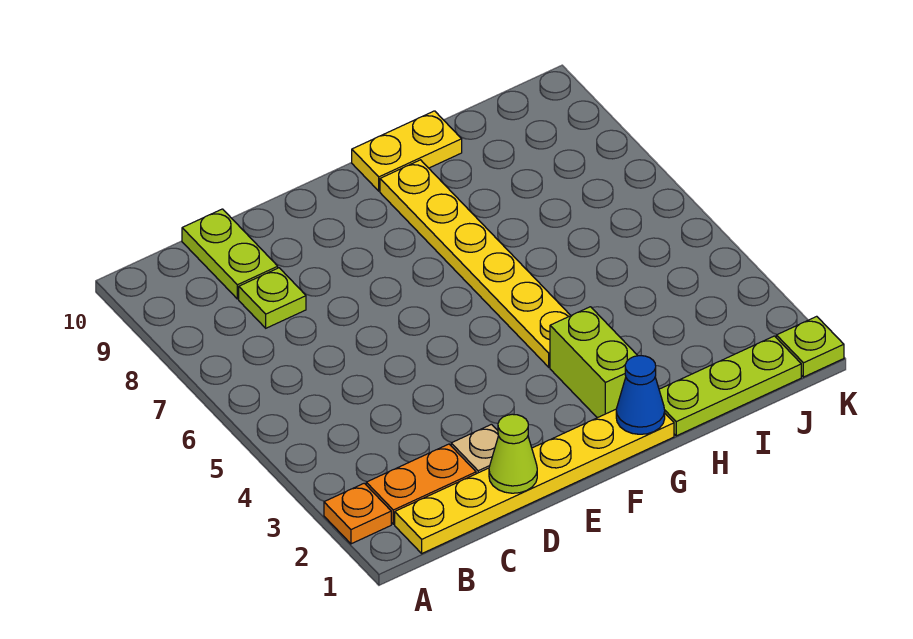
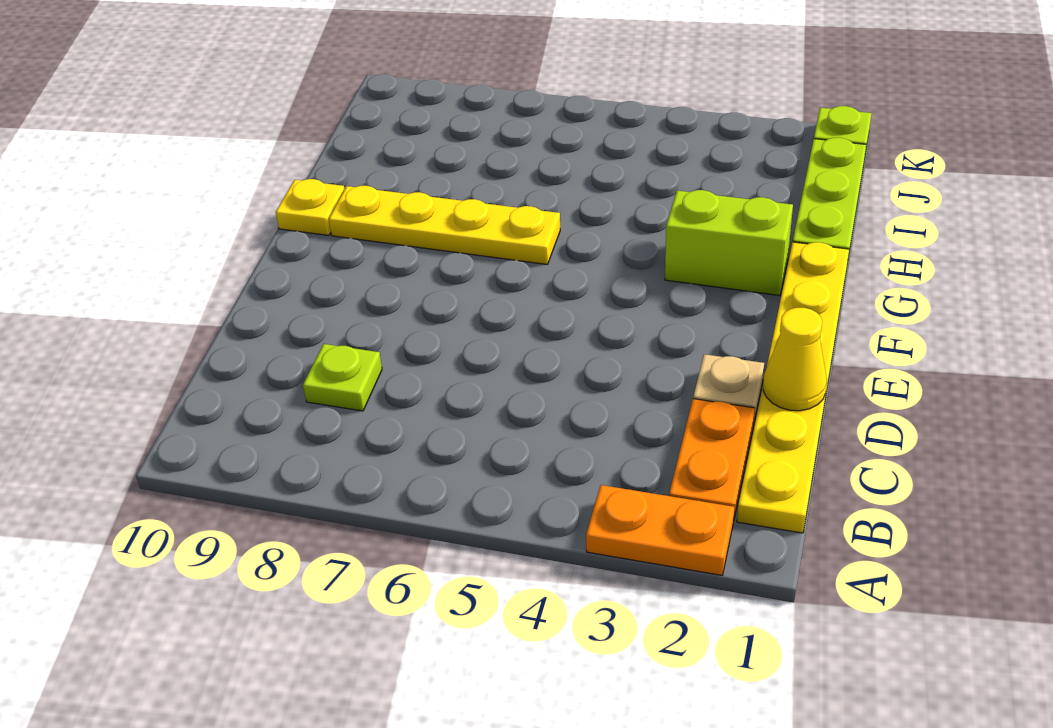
orange 1x1 plate [324,483,391,544] -> orange 1x2 plate [586,485,734,575]
lime 1x2 plate [182,209,278,299] -> none
lime 1x1 cone [489,414,537,493] -> yellow 1x1 cone [763,308,827,411]
blue 1x1 cone [616,356,665,434] -> none
yellow 1x6 plate [380,160,571,367] -> yellow 1x4 plate [329,186,560,264]
yellow 1x2 plate [352,111,462,191] -> yellow 1x1 plate [276,179,345,235]

